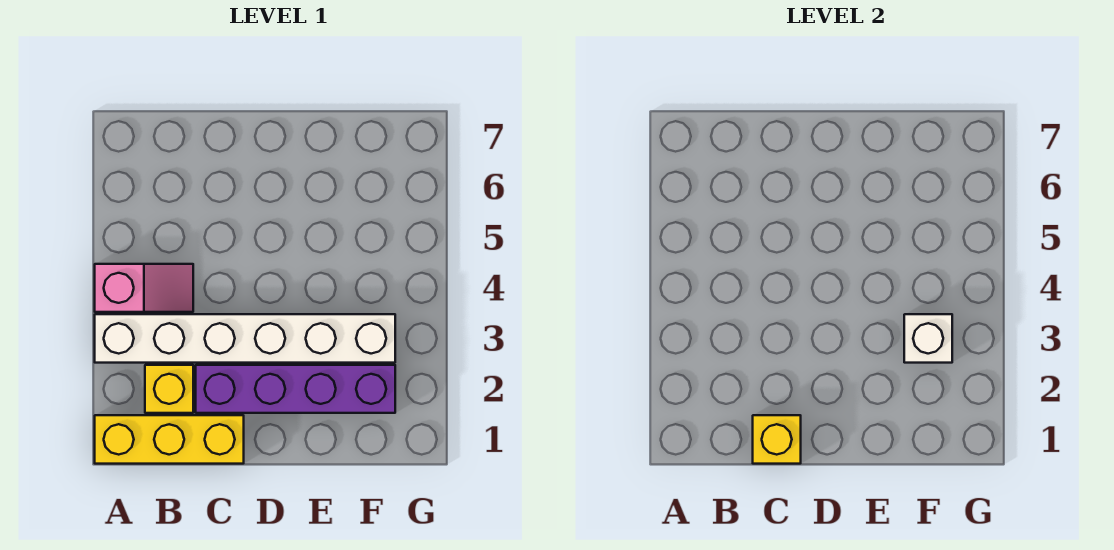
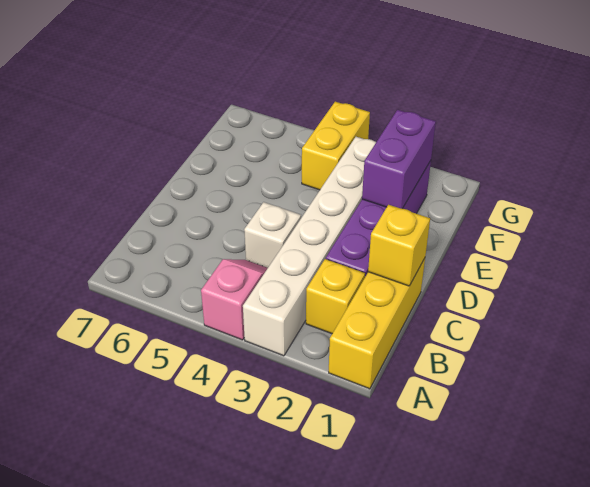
none -> purple 1x2 brick [362,110,436,209]
white 1x1 brick [904,314,952,363] -> white 1x1 brick moved to [244,202,301,268]
none -> yellow 1x2 brick [302,102,370,190]

